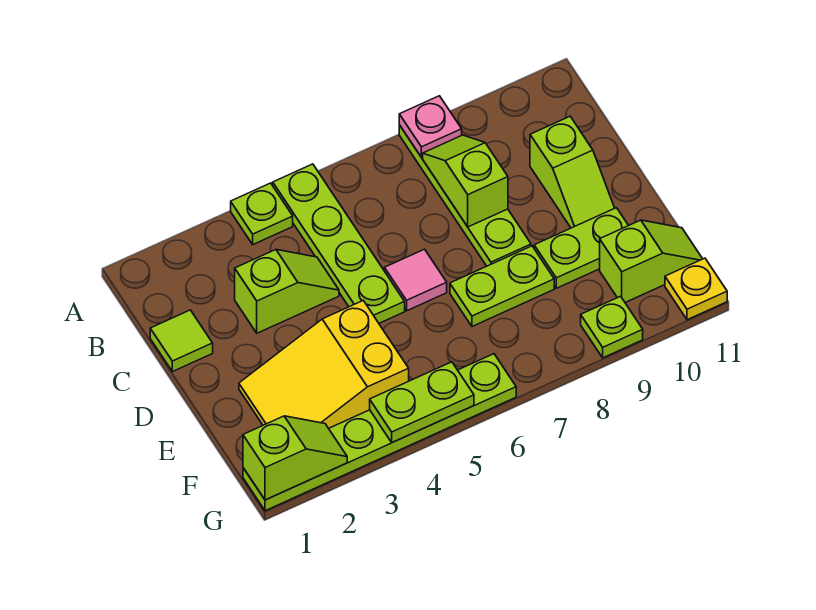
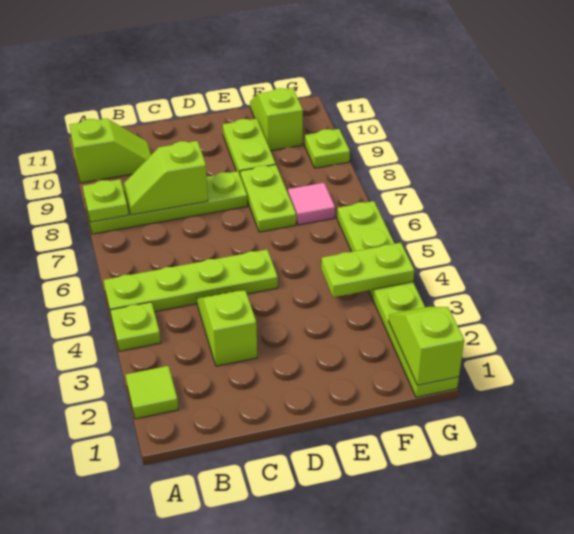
pink 1x1 plate [399,96,462,157] -> lime 1x1 plate [83,179,129,222]
lime 1x1 tile [150,310,213,372] -> lime 1x1 tile moved to [126,366,178,419]
lime 1x2 slope [530,117,615,228] -> lime 1x2 slope moved to [69,118,151,183]
pink 1x1 tile [384,249,447,311] -> pink 1x1 tile moved to [288,183,335,225]
yellow 2x3 slope [239,301,409,428] -> none
lime 1x2 plate [370,362,474,442] -> lime 1x2 plate turned to [321,243,414,297]
yellow 1x1 plate [665,258,727,320] -> none

